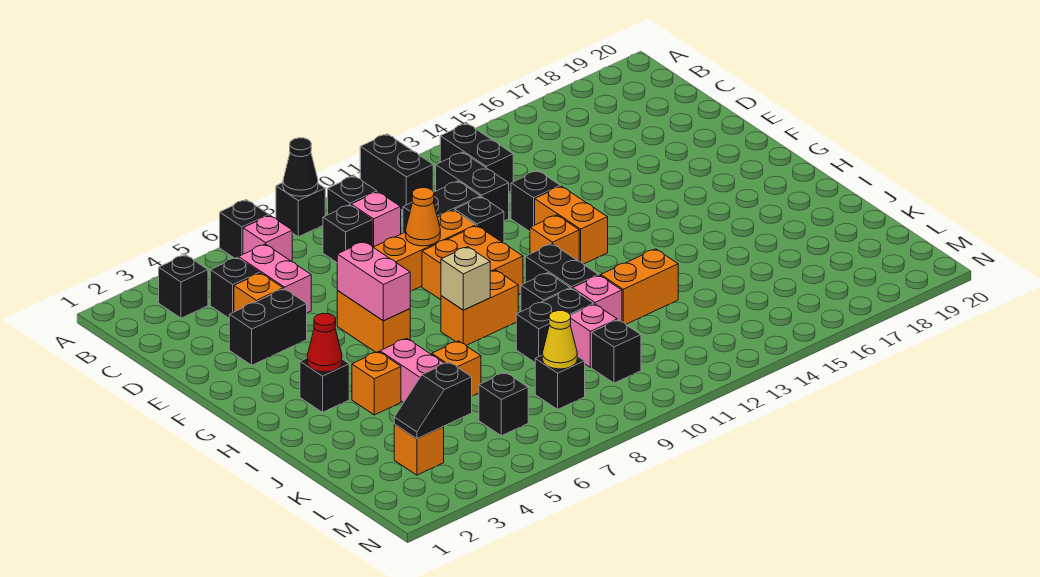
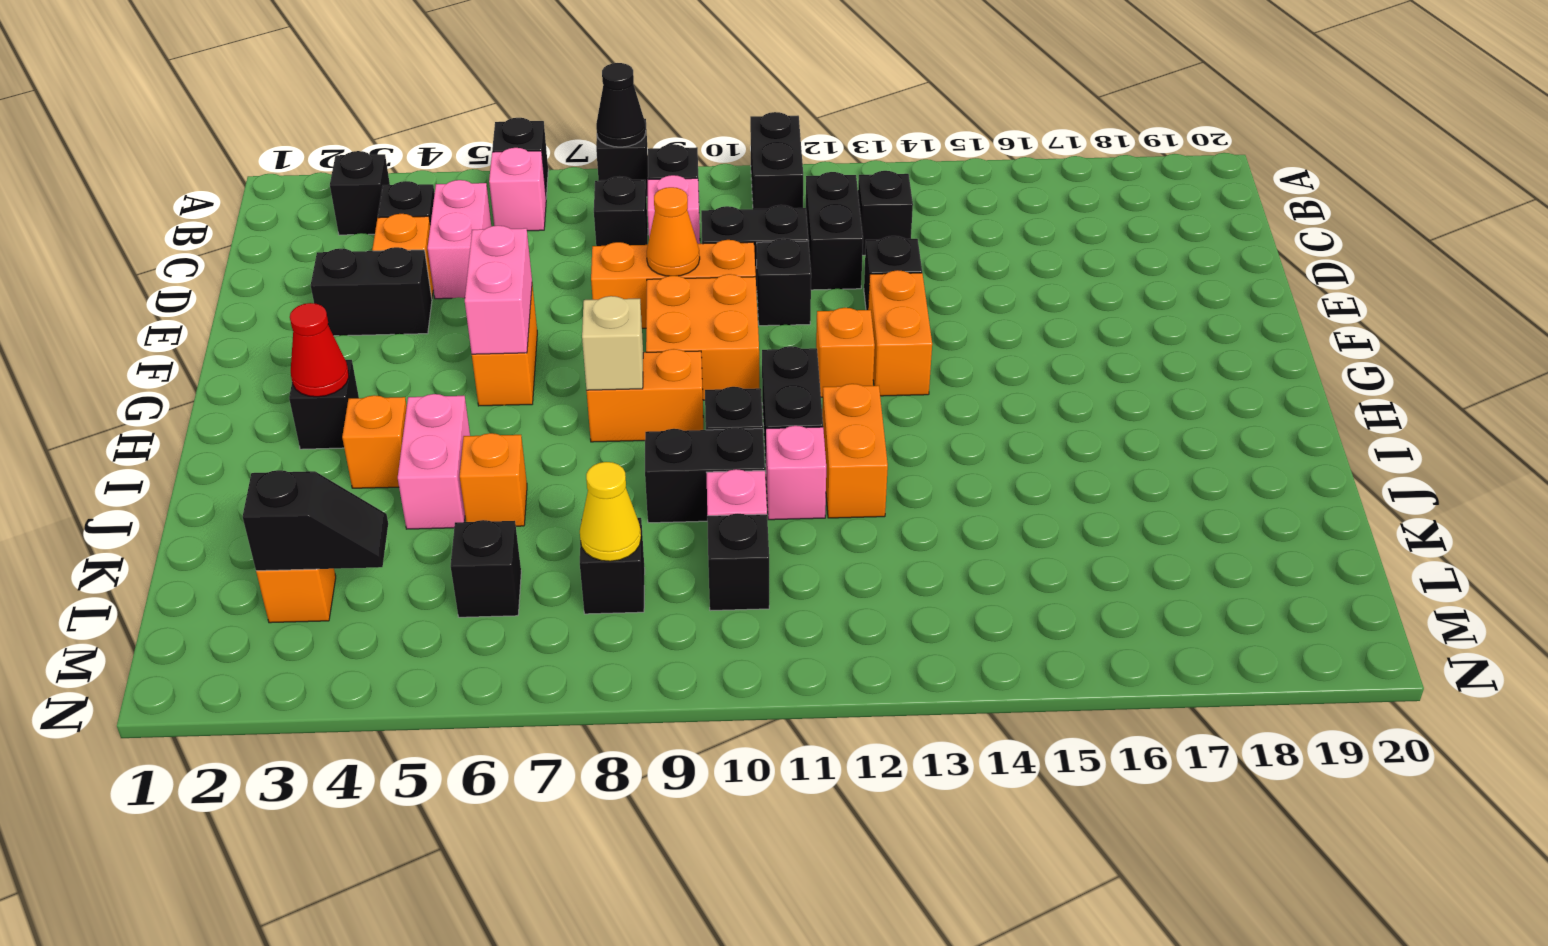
black 1x2 brick [440,124,513,192] -> black 1x1 brick [858,171,913,255]
orange 1x2 brick [601,249,678,324] -> orange 1x2 brick turned to [822,384,888,518]
black 1x2 slope [394,362,472,439] -> black 1x2 slope turned to [243,470,388,571]

